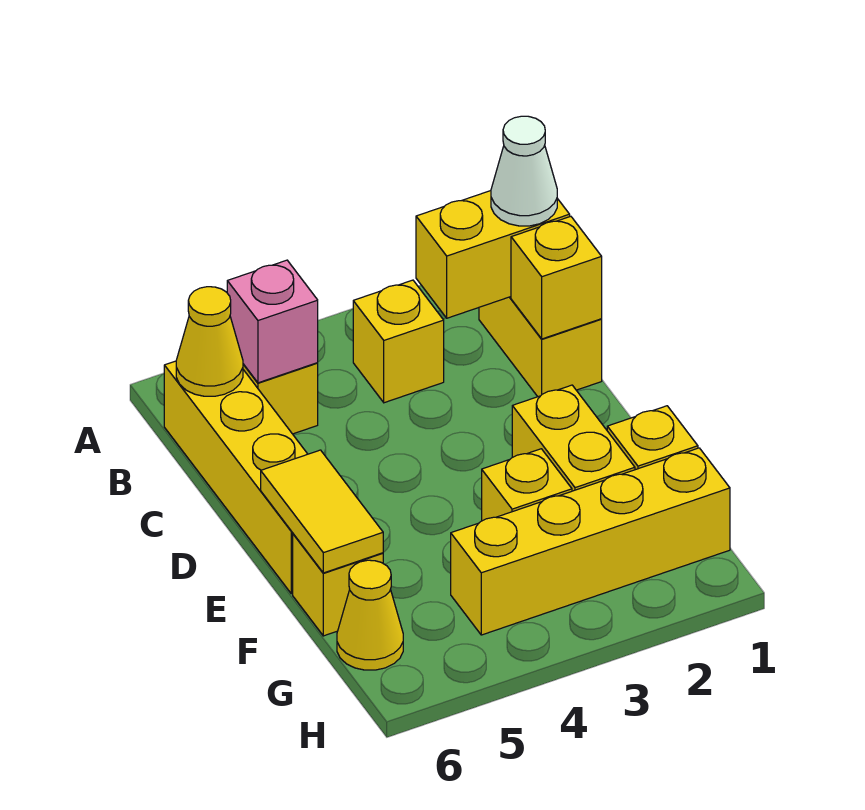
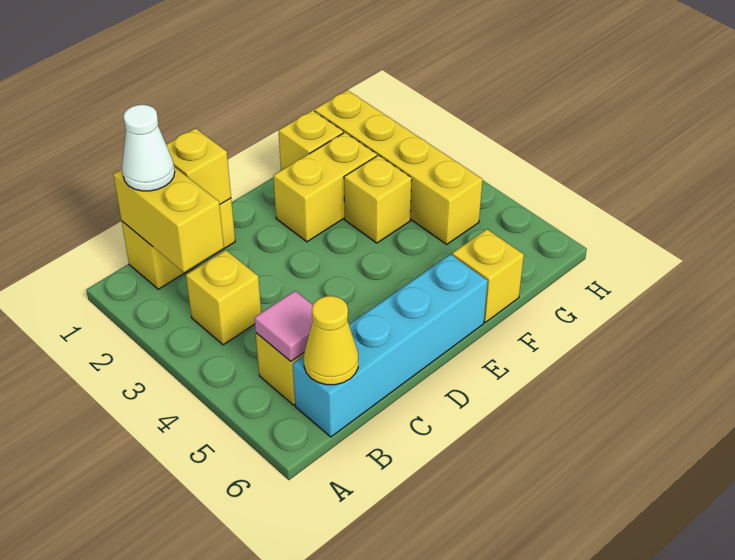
pink 1x1 brick [227,260,318,383] -> pink 1x1 tile [254,291,313,361]
yellow 1x4 brick [164,361,307,594] -> cyan 1x4 brick [293,254,488,437]
yellow 1x2 tile [261,450,383,573] -> none
yellow 1x1 cone [337,560,403,670] -> none

